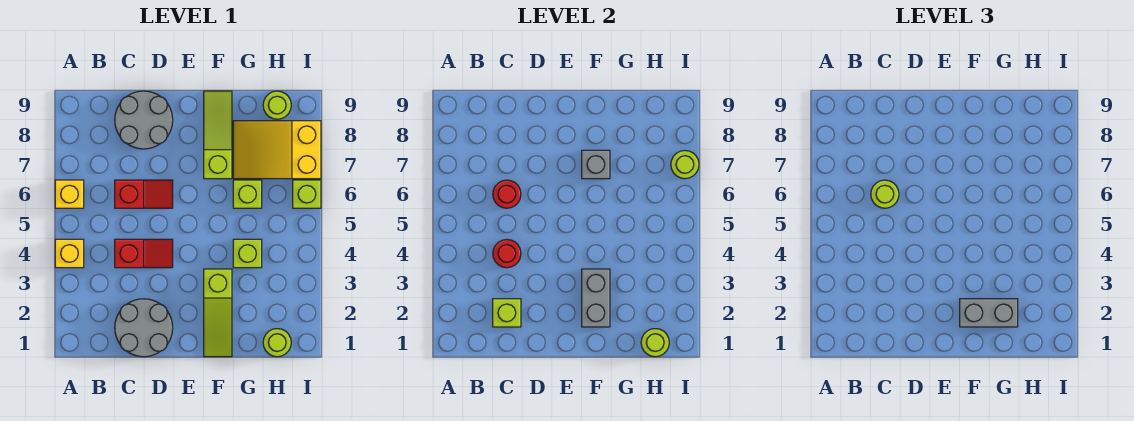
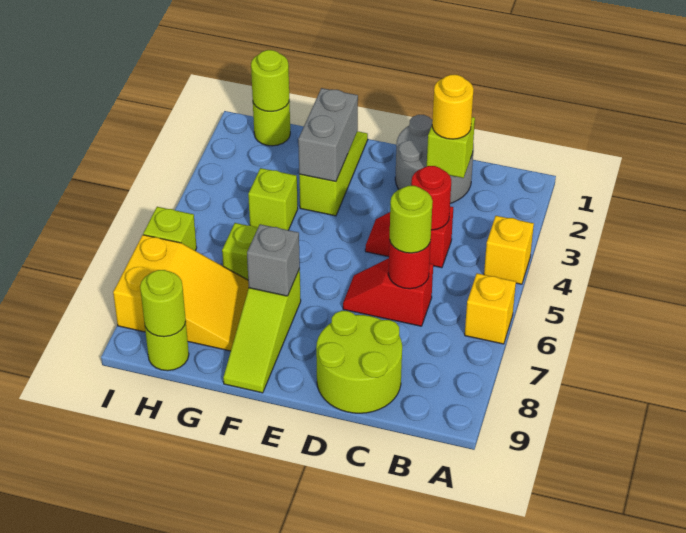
none -> yellow 1x1 round brick [432,75,473,139]
grey 2x2 round brick [115,91,173,149] -> lime 2x2 round brick [316,311,402,413]
grey 1x2 brick [960,299,1018,327] -> none
lime 1x1 round brick [671,151,699,179] -> lime 1x1 round brick moved to [140,270,186,337]

